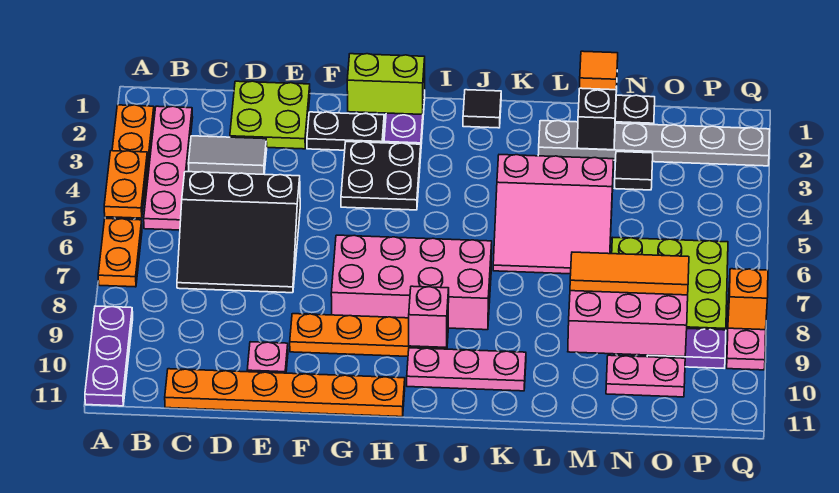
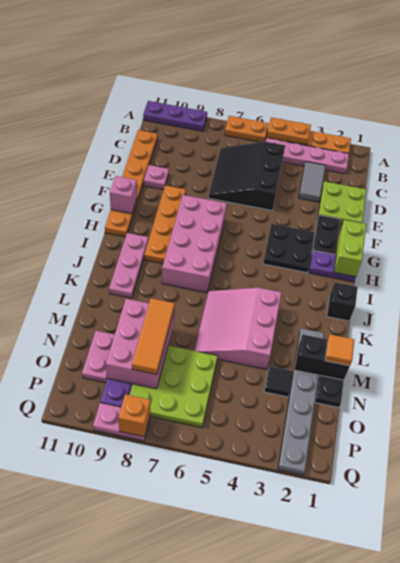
pink 1x1 brick [409,286,449,348] -> pink 1x1 brick moved to [110,176,137,214]
black 1x1 tile [463,90,501,128] -> black 1x1 brick [327,282,358,321]

